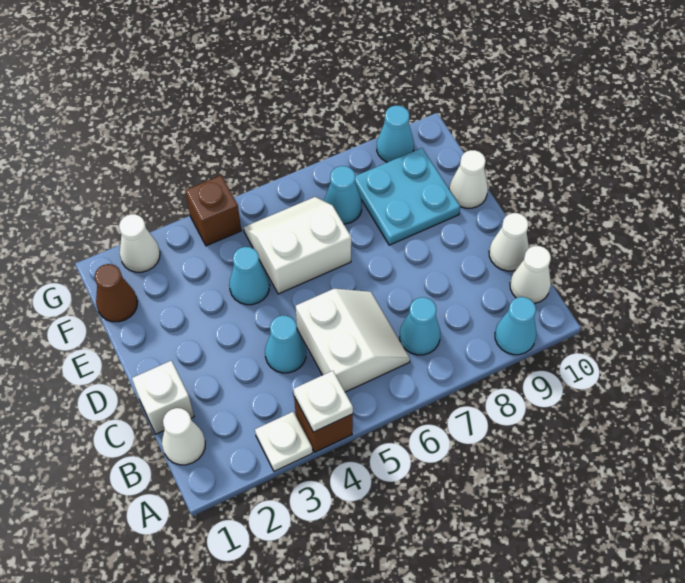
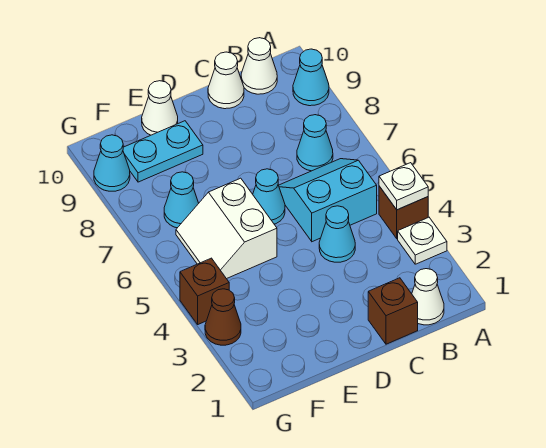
white 2x2 slope [296,289,410,392] -> cyan 2x2 slope [279,159,377,242]
white 1x1 brick [132,361,194,434] -> brown 1x1 brick [368,278,418,344]
cyan 1x1 cone [229,247,270,305] -> cyan 1x1 cone moved to [253,169,285,224]
cyan 2x2 plate [355,148,460,245] -> cyan 1x2 plate [123,121,203,182]
brown 1x1 cone [95,264,138,322] -> brown 1x1 cone moved to [205,289,241,345]
white 1x1 cone [119,214,160,272] -> none

